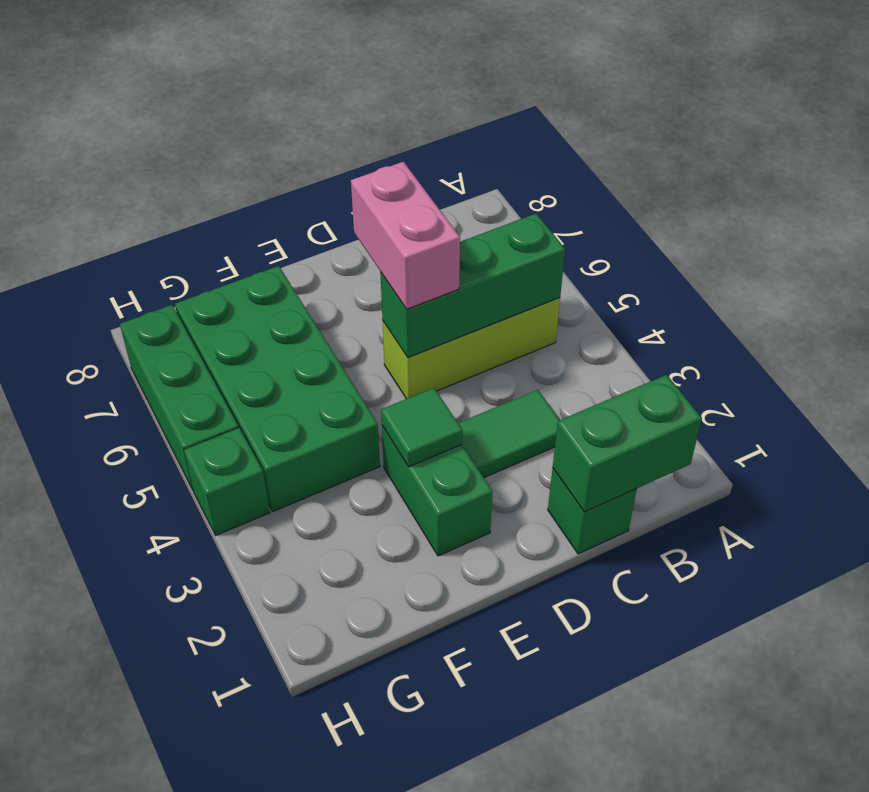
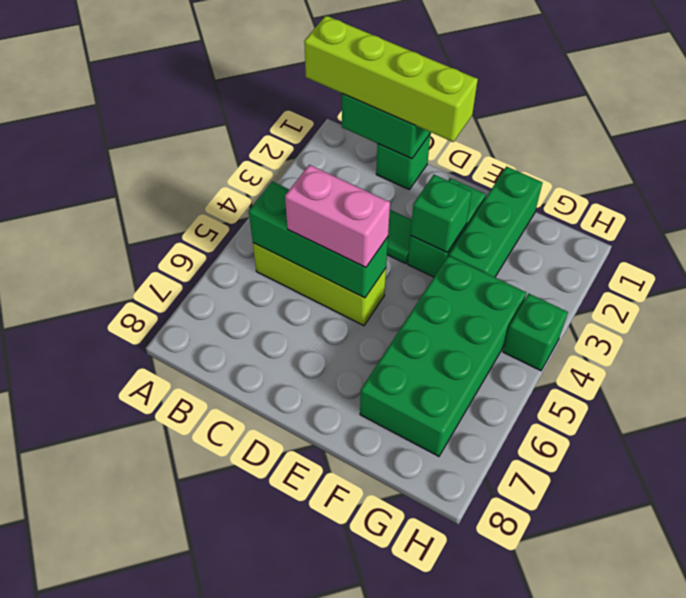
none -> lime 1x4 brick [304,16,478,142]
pink 1x2 brick [351,162,460,309] -> pink 1x2 brick turned to [285,165,390,268]
green 1x1 tile [381,388,462,467] -> green 1x1 brick [411,175,472,252]
green 1x3 brick [120,305,239,490] -> green 1x3 brick moved to [449,167,543,277]

